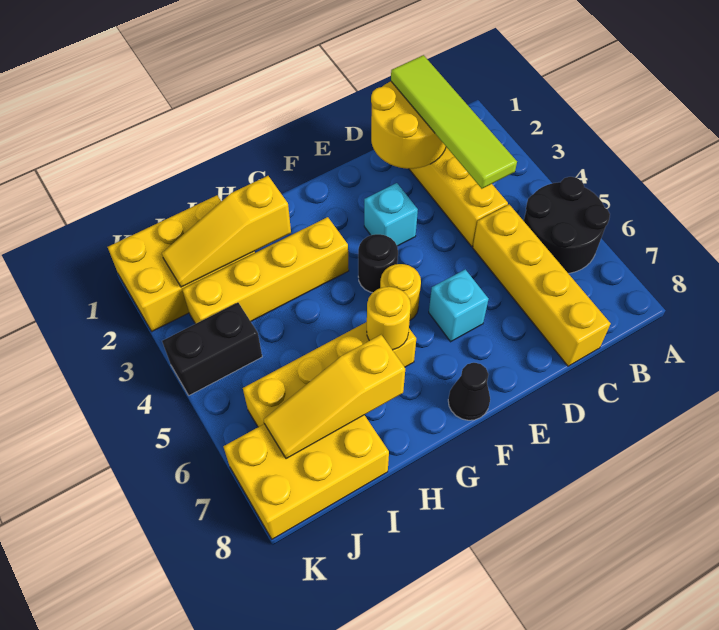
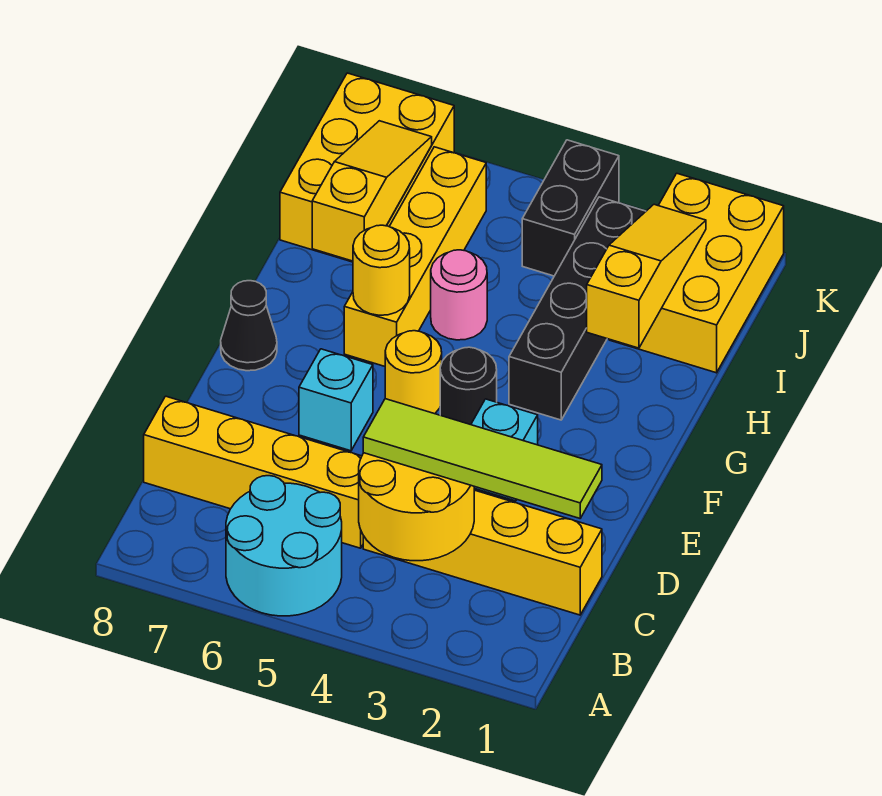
black 2x2 round brick [524,177,610,273] -> cyan 2x2 round brick [226,476,342,616]
yellow 2x2 round brick [371,81,446,169] -> yellow 2x2 round brick moved to [359,453,474,561]
yellow 1x4 brick [182,217,349,324] -> black 1x4 brick [509,197,646,420]
none -> pink 1x1 round brick [431,250,487,340]

